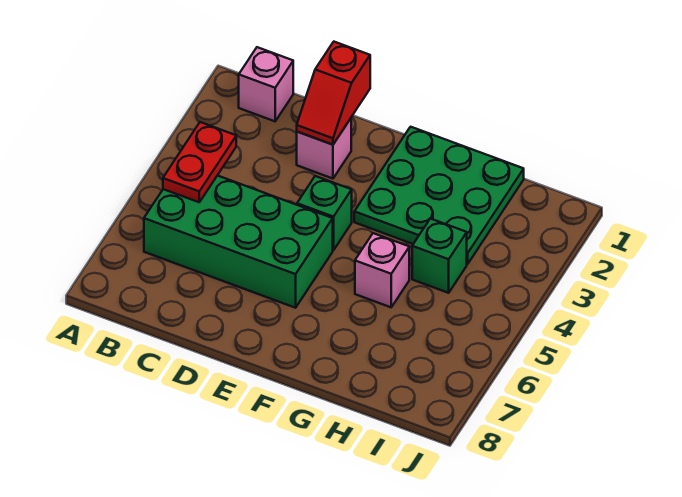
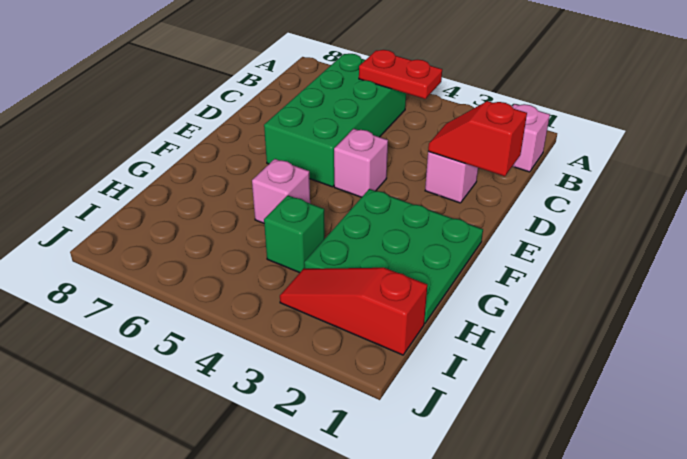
green 1x1 brick [297,176,352,250] -> pink 1x1 brick [334,129,388,197]
none -> red 1x3 slope [280,268,427,355]

